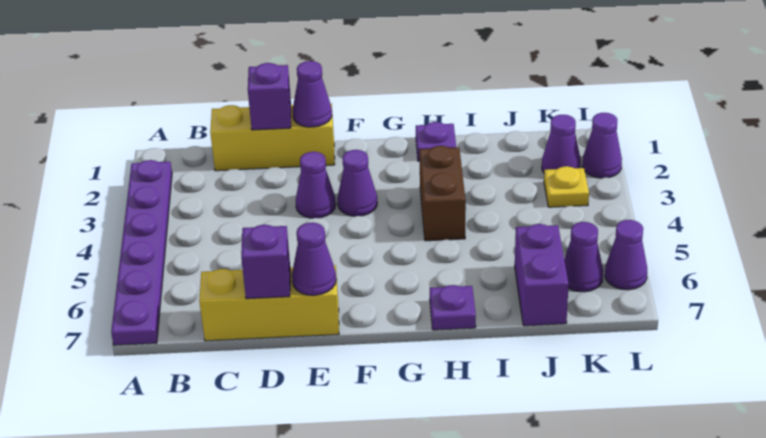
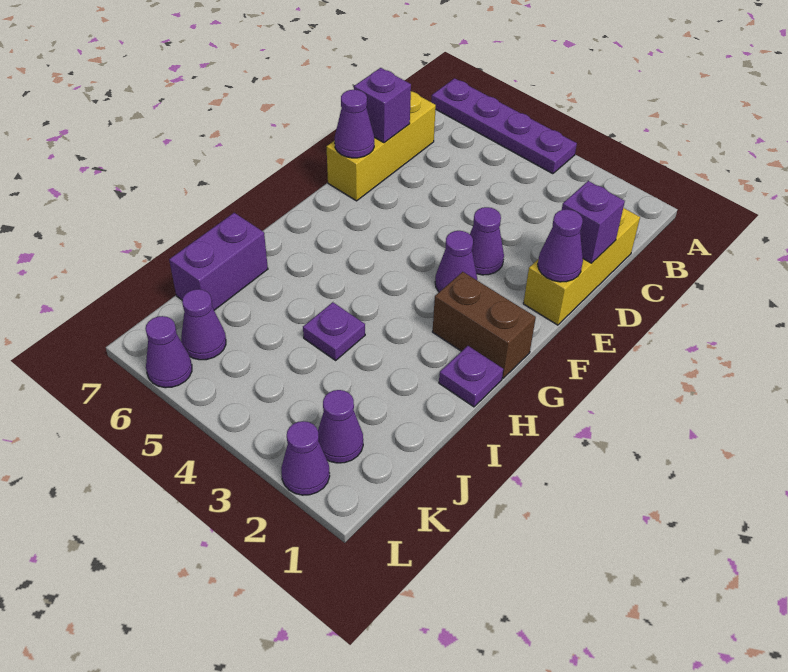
purple 1x6 plate [111,160,172,345] -> purple 1x4 plate [431,78,577,174]
brown 1x2 brick [419,146,466,241] -> brown 1x2 brick moved to [433,272,536,378]
purple 1x1 plate [430,285,476,330] -> purple 1x1 plate moved to [303,302,365,360]
purple 1x2 brick [515,224,569,326] -> purple 1x2 brick turned to [169,213,268,310]
yellow 1x1 plate [544,166,589,207] -> none

